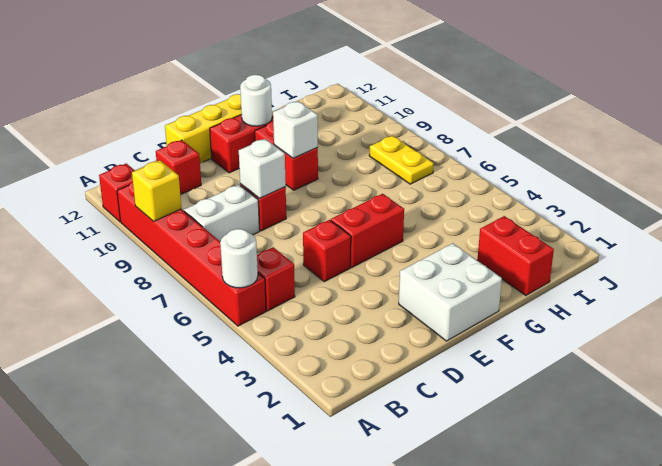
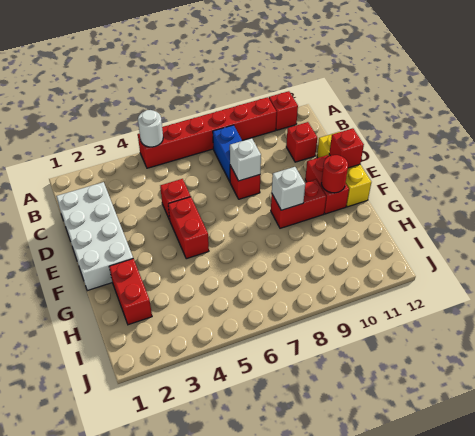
yellow 1x1 brick [132,160,181,222] -> none
red 1x1 brick [257,247,295,311] -> red 1x1 brick moved to [329,128,364,168]
white 1x2 brick [184,185,259,242] -> blue 1x2 brick [213,125,242,181]
white 2x2 brick [399,243,502,341] -> white 2x4 brick [56,182,133,291]
white 1x1 round brick [240,75,272,126] -> red 1x1 round brick [321,155,348,193]
red 1x2 brick [477,216,554,296] -> red 1x2 brick turned to [109,259,152,325]
yellow 1x2 plate [369,136,434,184] -> none

